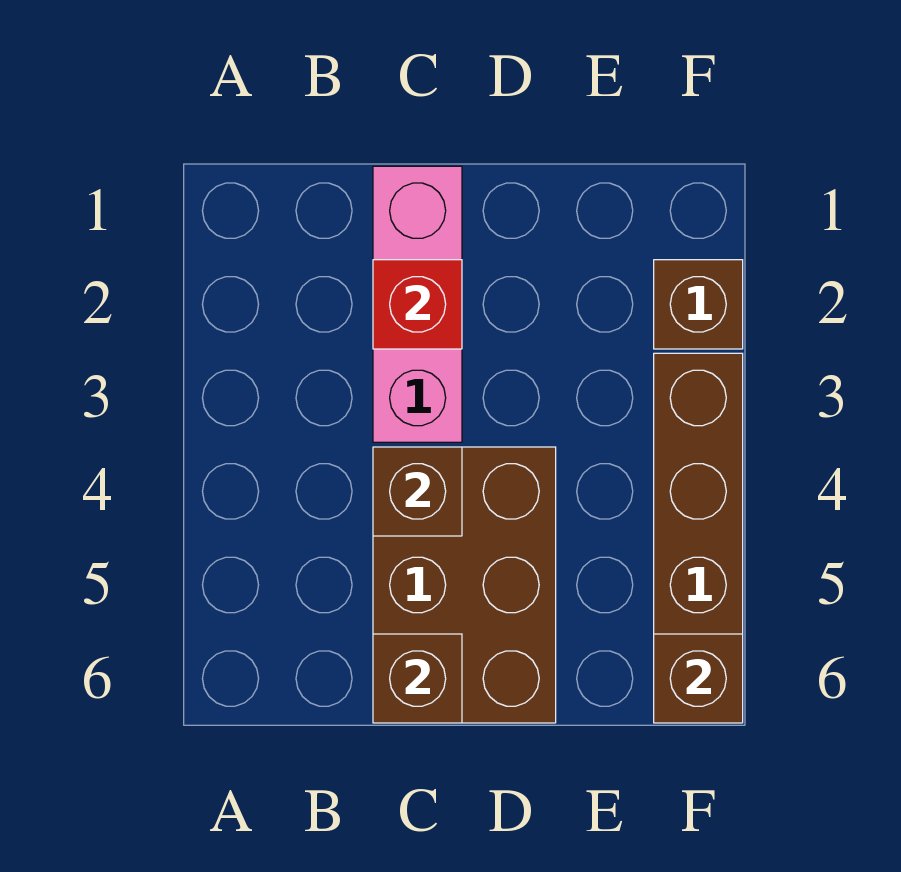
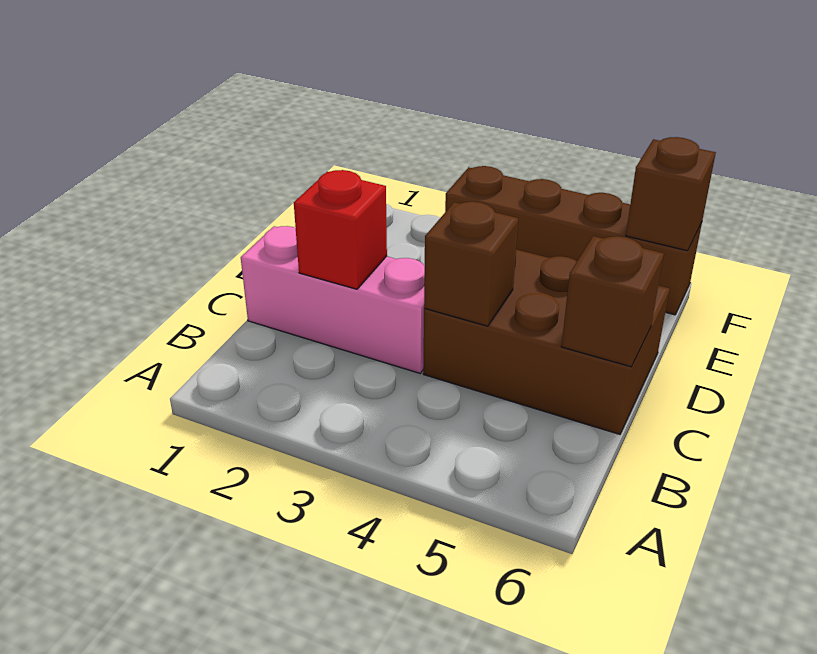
brown 1x1 brick [654,260,743,349] -> none

